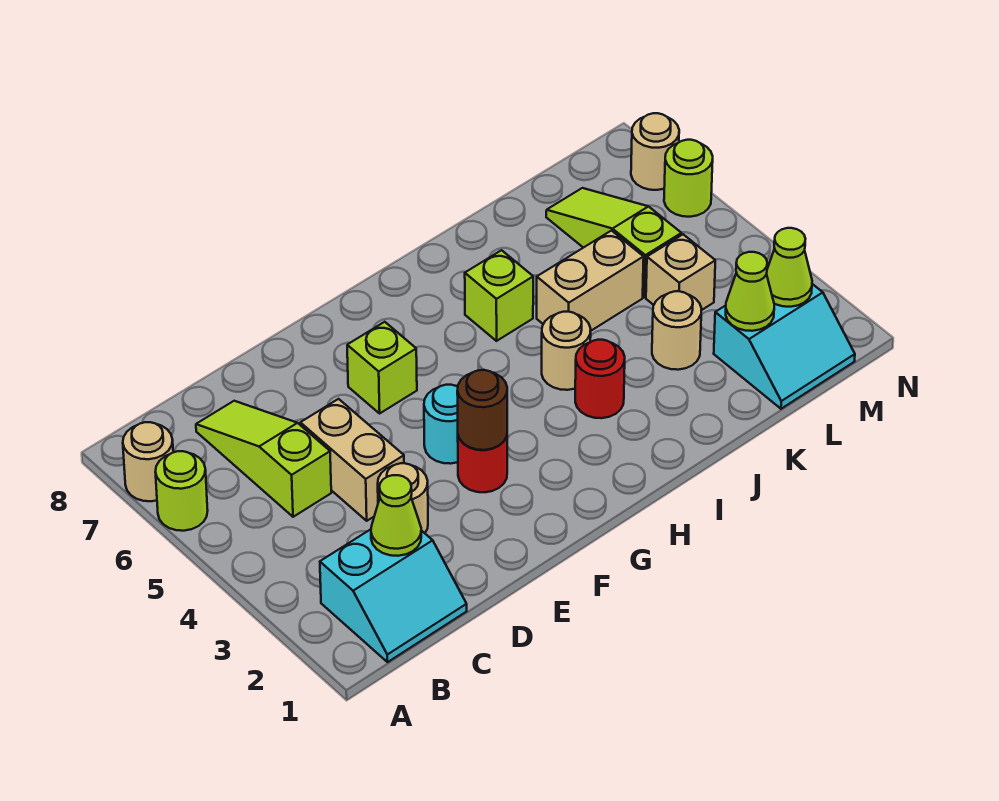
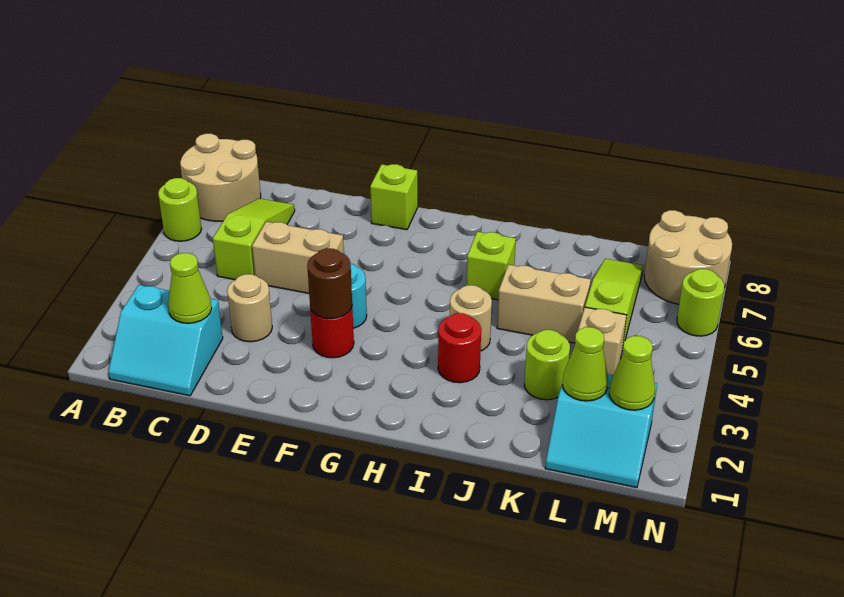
tan 1x1 round brick [123,422,173,501] -> tan 2x2 round brick [180,134,261,221]
tan 1x2 brick [300,399,404,521] -> tan 1x2 brick turned to [252,222,344,293]
lime 1x1 brick [347,322,417,413] -> lime 1x1 brick moved to [370,164,418,230]
tan 1x1 round brick [652,291,702,370] -> lime 1x1 round brick [524,330,570,400]
tan 1x1 round brick [631,113,679,190] -> tan 2x2 round brick [644,210,732,304]

